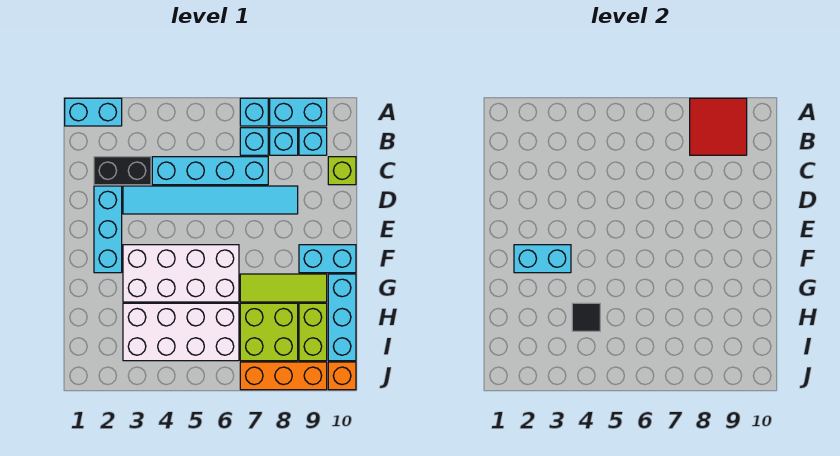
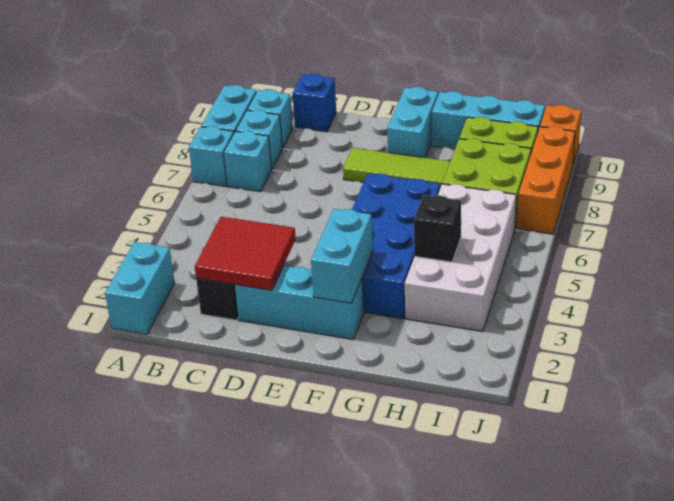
red 2x2 tile [690,98,747,155] -> red 2x2 tile moved to [195,217,296,290]
cyan 1x4 brick [152,157,268,185] -> none
lime 1x1 brick [328,157,356,185] -> blue 1x1 brick [292,74,336,132]
cyan 1x6 tile [123,186,298,214] -> none
white 2x4 brick [123,245,239,302] -> blue 2x4 brick [352,174,440,319]
lime 1x3 tile [240,274,327,302] -> lime 1x3 tile turned to [343,148,450,188]
black 1x1 tile [572,303,600,331] -> black 1x1 brick [414,195,461,262]

